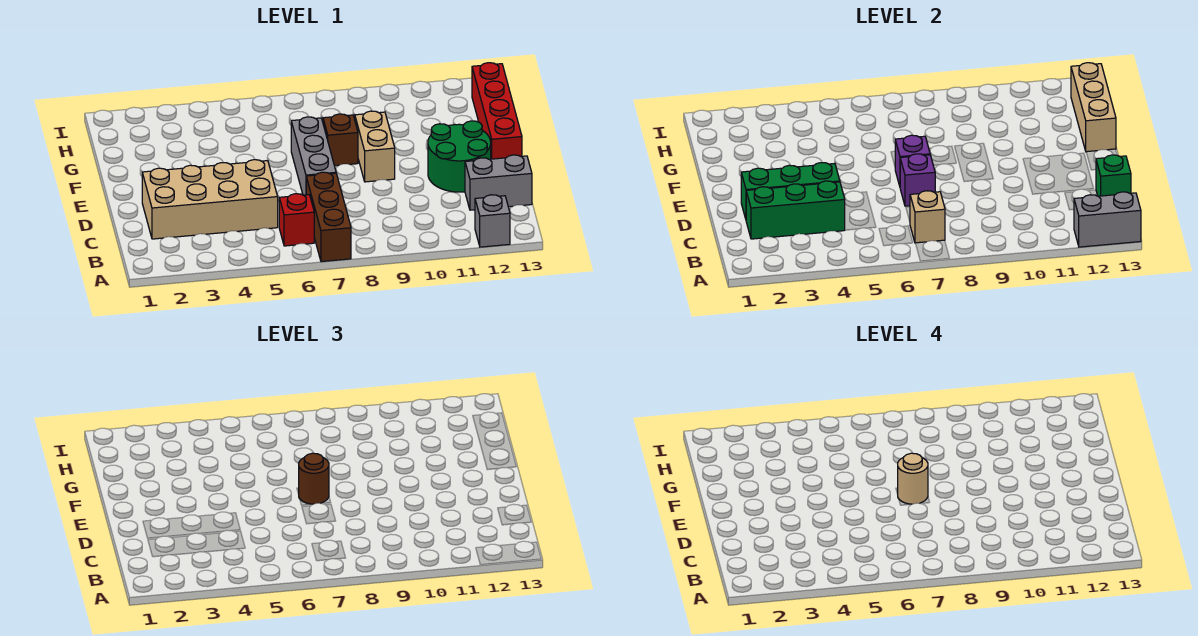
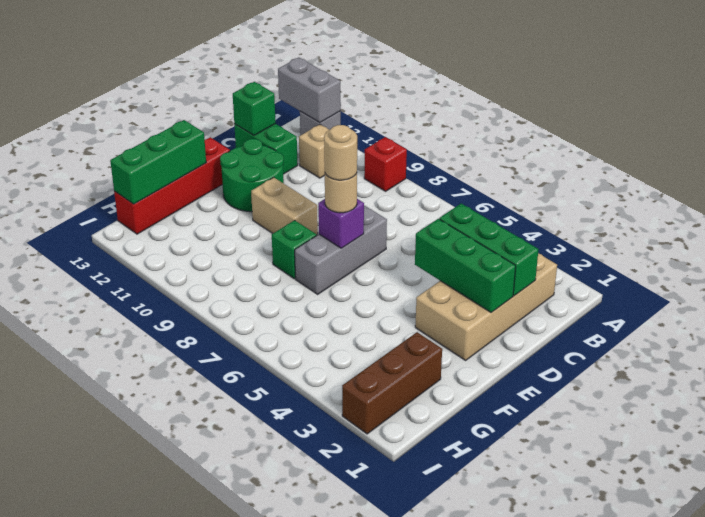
brown 1x3 brick [306,172,351,262] -> brown 1x3 brick moved to [342,332,442,434]
red 1x1 brick [279,194,314,246] -> red 1x1 brick moved to [364,137,407,191]
tan 1x1 brick [910,191,945,243] -> tan 1x1 brick moved to [299,124,329,178]
tan 2x4 brick [142,160,278,239] -> tan 2x4 brick turned to [415,253,557,360]
grey 1x2 brick [465,155,532,210] -> green 1x2 brick [234,124,298,174]
purple 1x1 brick [900,154,935,206] -> none
brown 1x1 round brick [299,453,329,504] -> tan 1x1 round brick [325,173,357,213]
tan 1x2 brick [355,111,395,182] -> tan 1x2 brick turned to [251,177,318,235]
brown 1x1 brick [323,114,358,166] -> green 1x1 brick [272,220,317,279]
tan 1x3 brick [1071,63,1116,152] -> green 1x3 brick [110,120,206,204]

